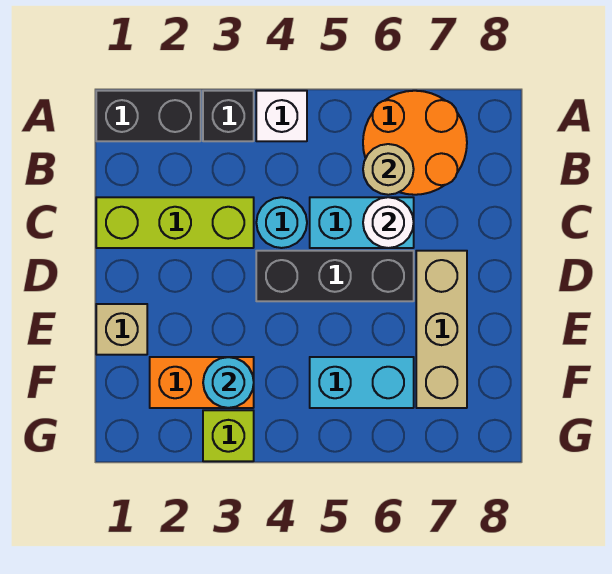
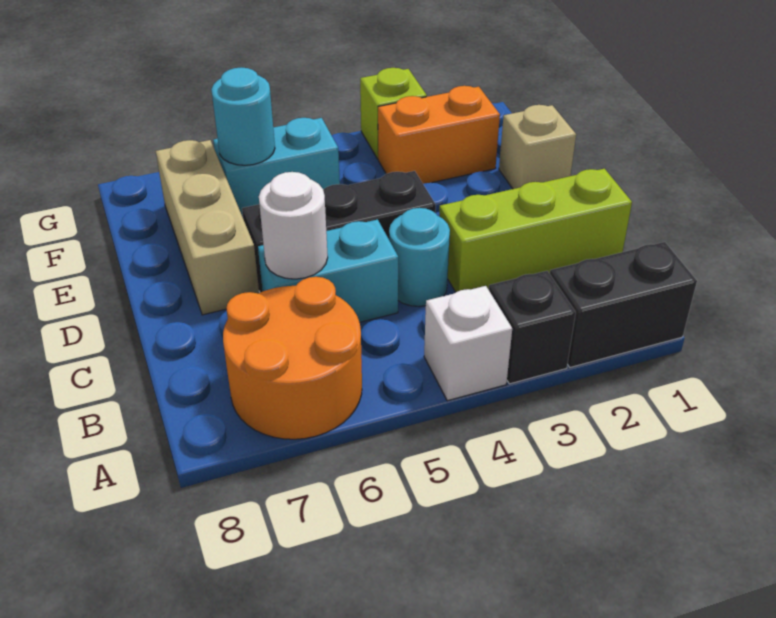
tan 1x1 round brick [363,144,414,195] -> none
cyan 1x1 round brick [203,357,254,408] -> cyan 1x1 round brick moved to [211,67,275,165]

